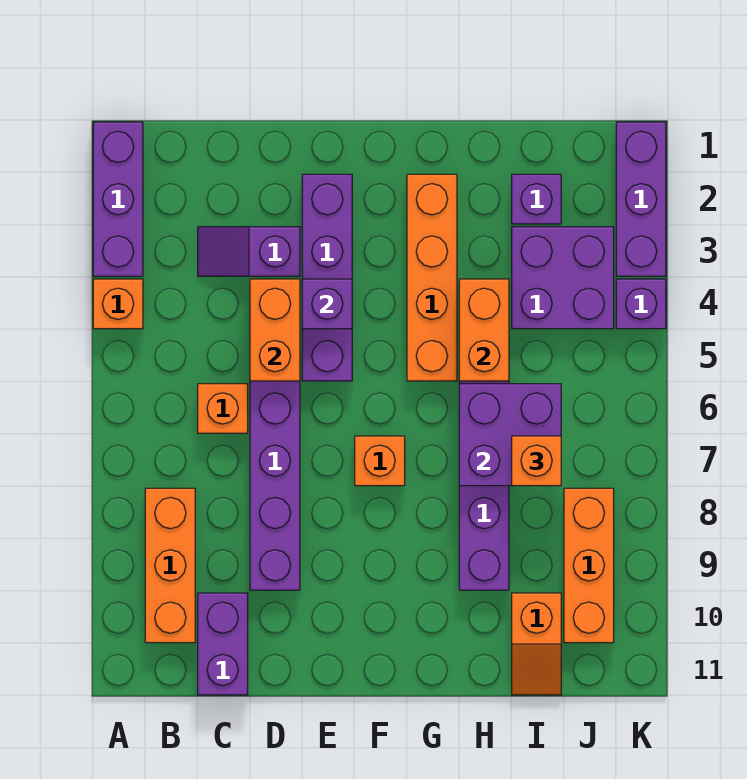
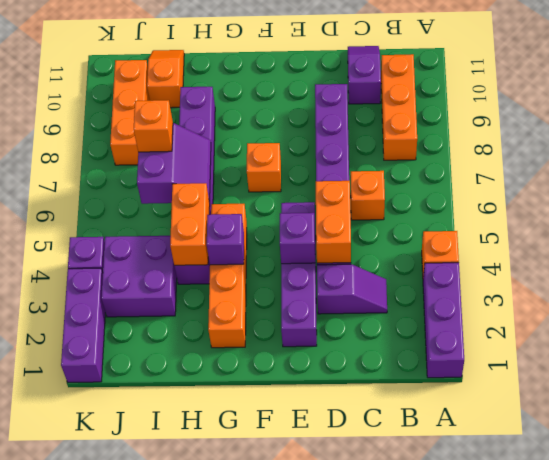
purple 1x2 brick [198,593,248,695] -> purple 1x2 slope [348,46,381,104]
purple 2x2 brick [459,384,561,486] -> purple 2x2 slope [137,123,211,204]
purple 1x1 brick [512,174,561,224] -> purple 1x1 brick moved to [207,214,244,265]

